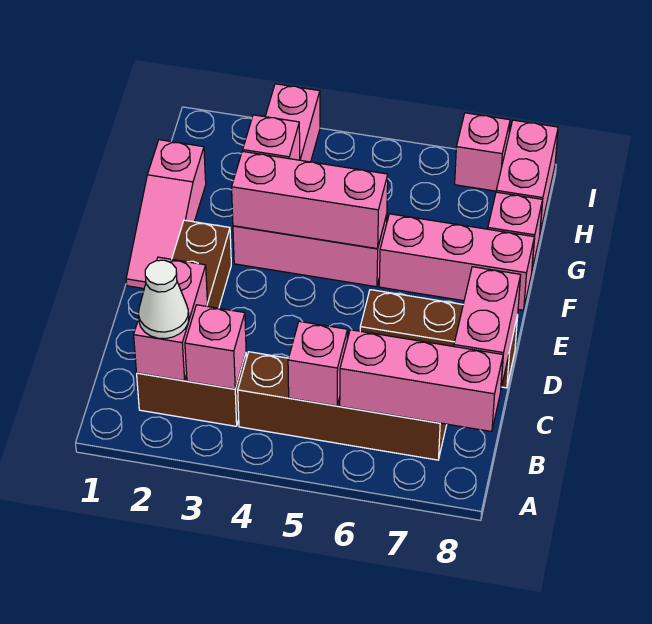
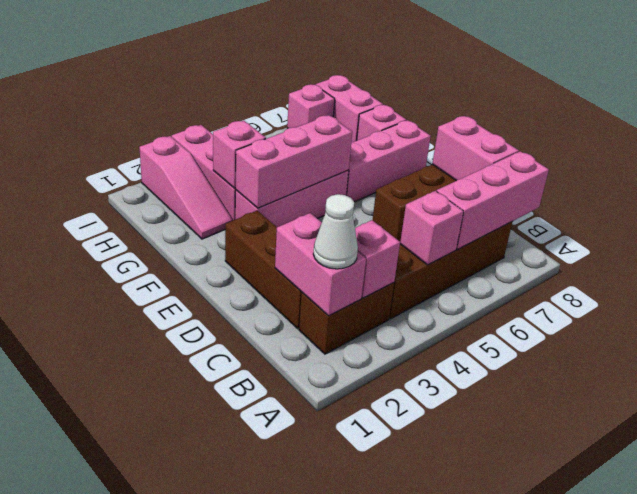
pink 1x3 slope [126,140,206,289] -> pink 1x3 slope moved to [139,136,233,239]

